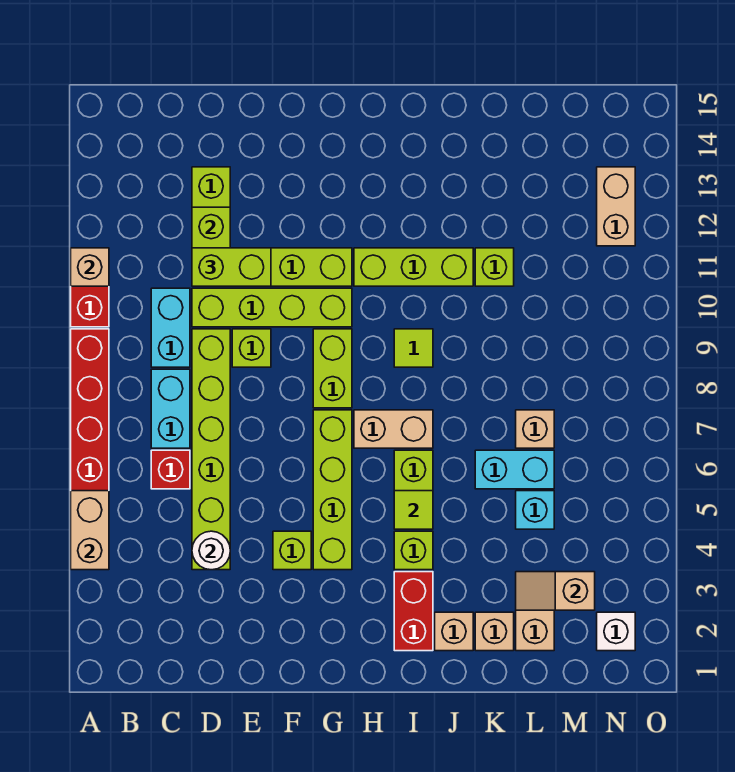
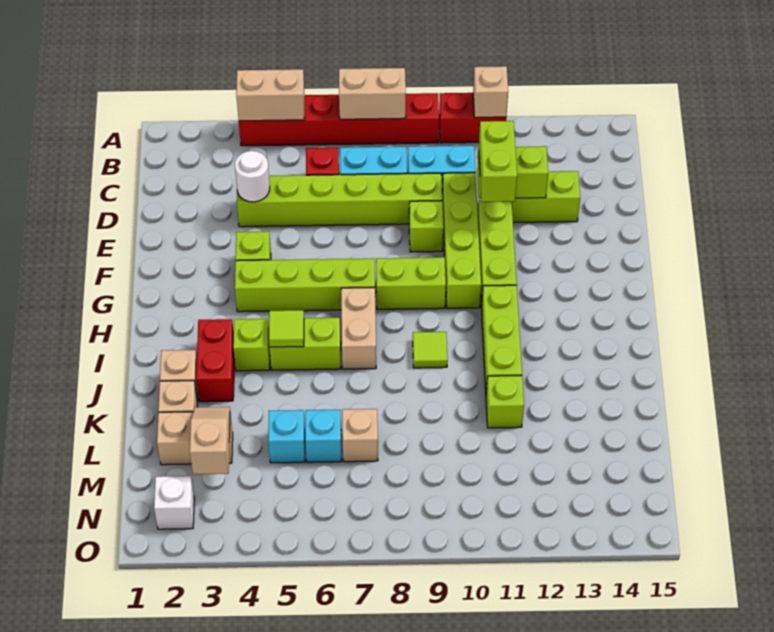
red 1x2 brick [394,572,433,651] -> red 1x2 brick turned to [196,319,234,402]
cyan 1x2 brick [475,450,554,489] -> cyan 1x1 brick [305,410,341,462]
tan 1x2 brick [597,167,635,246] -> tan 1x2 brick moved to [339,68,406,119]

